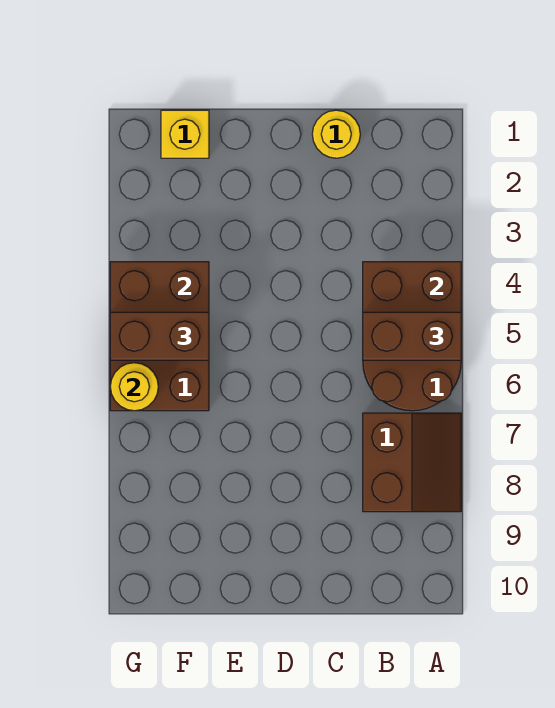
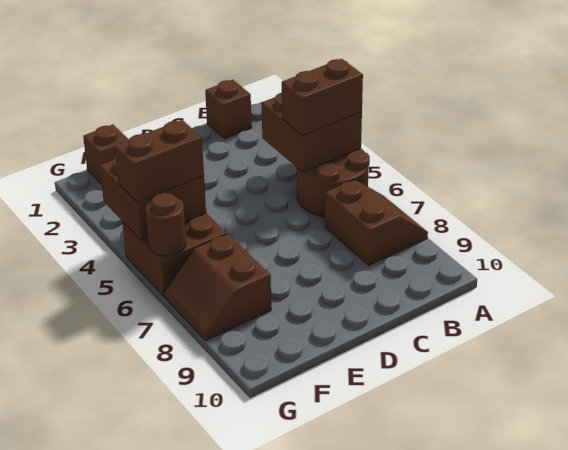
none -> brown 1x1 brick [205,80,252,139]
yellow 1x1 round brick [312,110,360,158] -> none
yellow 1x1 brick [161,110,209,158] -> brown 1x1 brick [83,125,129,184]
none -> brown 2x2 slope [164,234,271,341]
yellow 1x1 round brick [110,363,158,411] -> brown 1x1 round brick [145,193,186,256]

